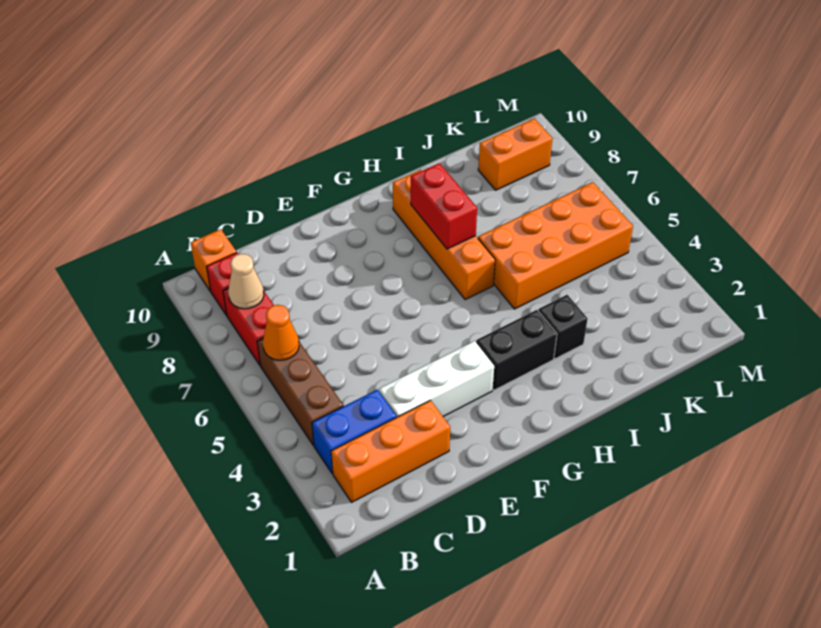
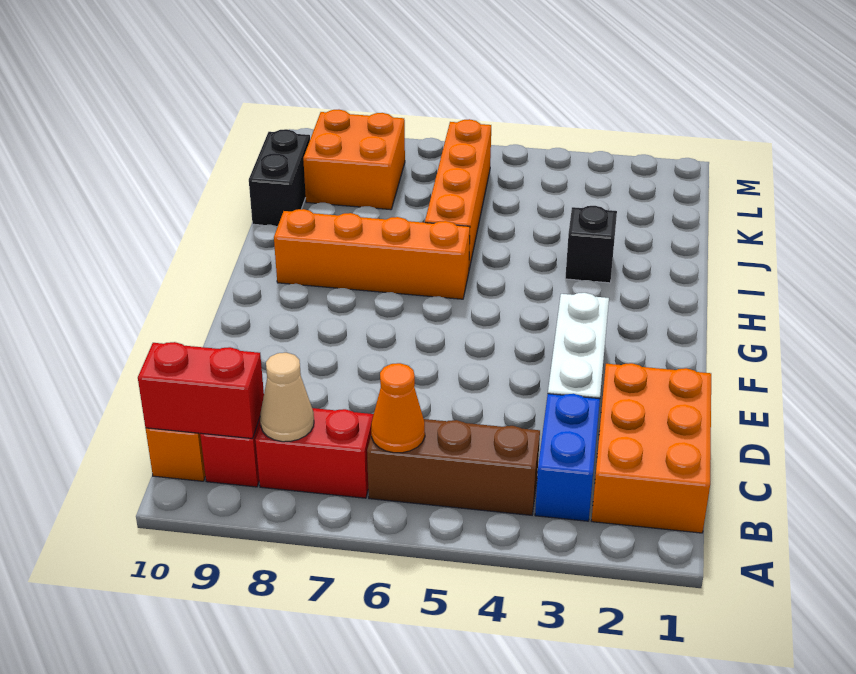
orange 1x3 brick [331,400,450,503] -> orange 2x3 brick [591,363,711,533]
black 1x2 brick [476,310,557,390] -> black 1x2 brick moved to [249,129,310,226]
red 1x2 brick [411,163,477,249] -> red 1x2 brick moved to [138,342,264,439]
orange 2x4 brick [478,182,633,309] -> orange 1x4 brick [425,119,491,269]
orange 1x2 brick [478,118,553,190] -> orange 2x2 brick [303,110,405,210]

